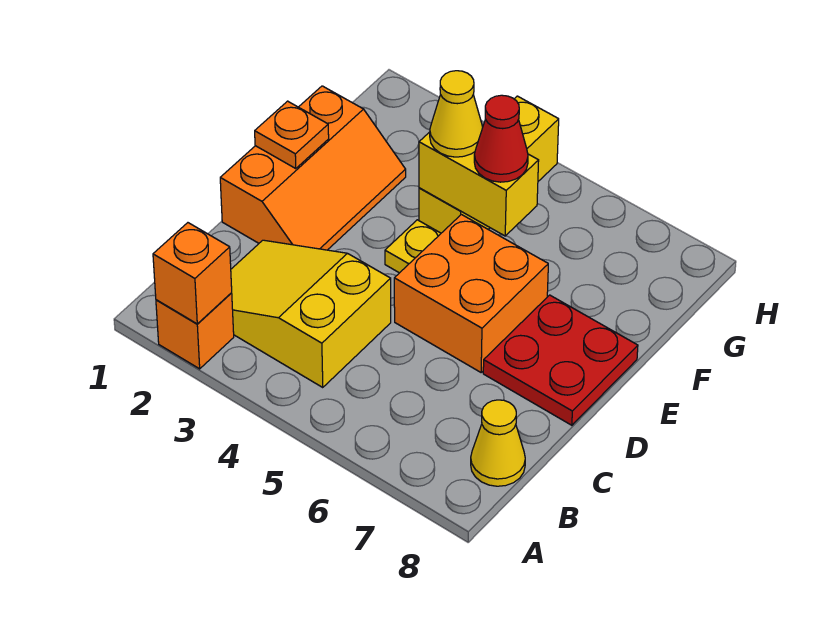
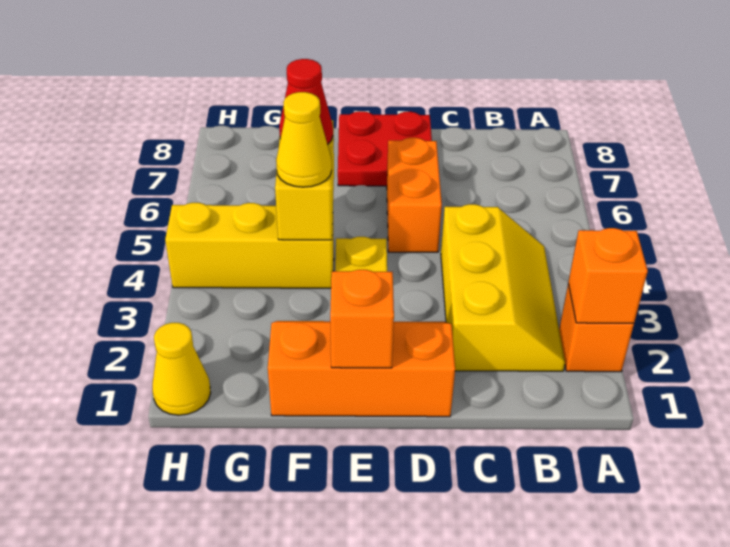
yellow 2x3 slope [231,240,391,388] -> yellow 2x3 slope turned to [441,204,565,371]
yellow 1x1 cone [471,400,525,486] -> yellow 1x1 cone moved to [152,323,211,415]
orange 2x2 brick [394,214,548,372] -> orange 1x2 brick [387,138,442,252]
orange 1x1 plate [255,101,329,168] -> orange 1x1 brick [330,270,394,368]

